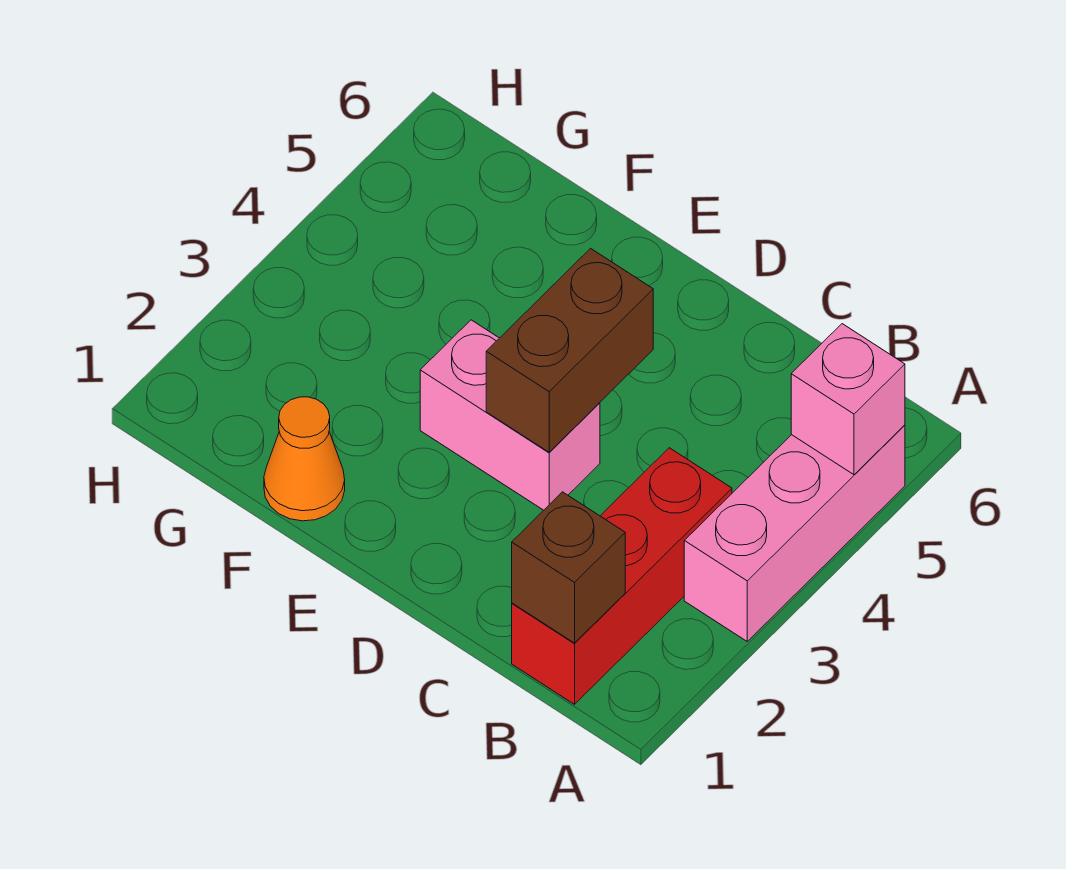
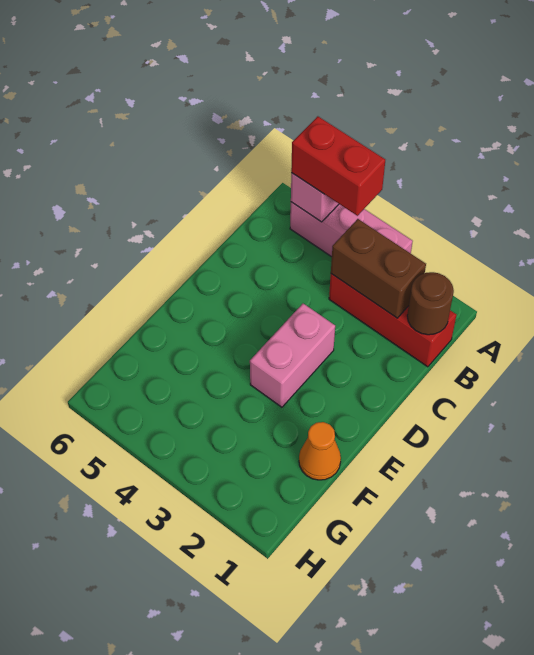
none -> red 1x2 brick [291,116,385,216]
brown 1x1 brick [512,492,625,643] -> brown 1x1 round brick [407,272,454,335]
brown 1x2 brick [486,248,653,452] -> brown 1x2 brick moved to [331,219,426,318]

